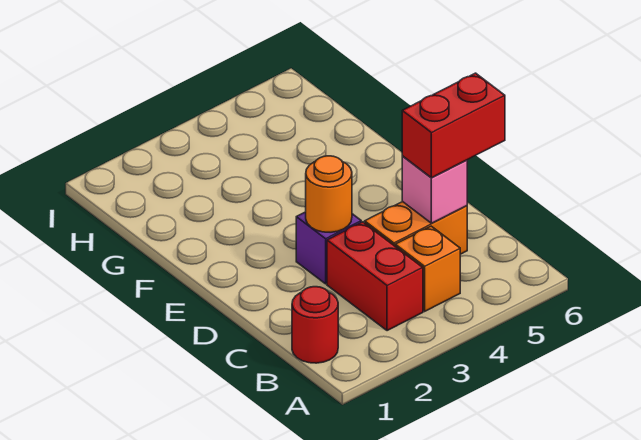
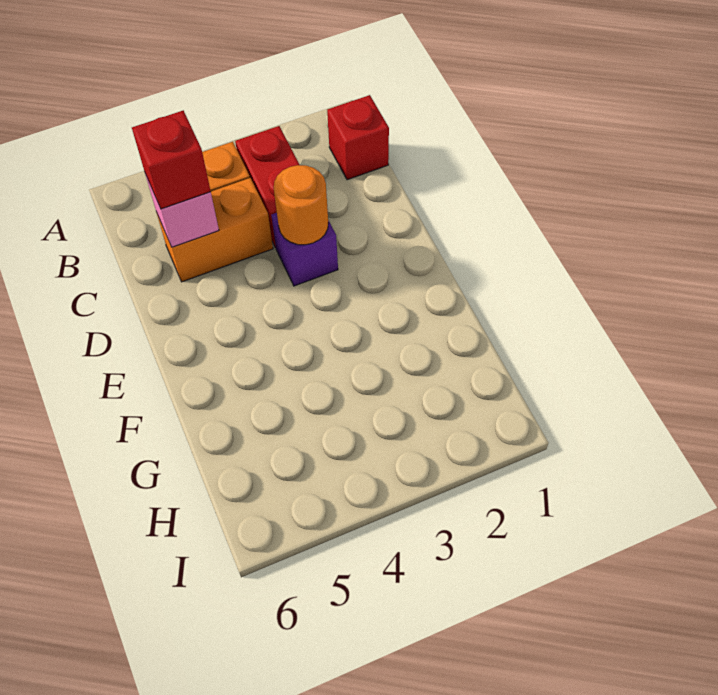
red 1x1 round brick [292,287,338,363] -> red 1x1 brick [327,95,389,180]
red 1x2 brick [402,73,505,178] -> red 1x1 brick [132,111,211,209]

